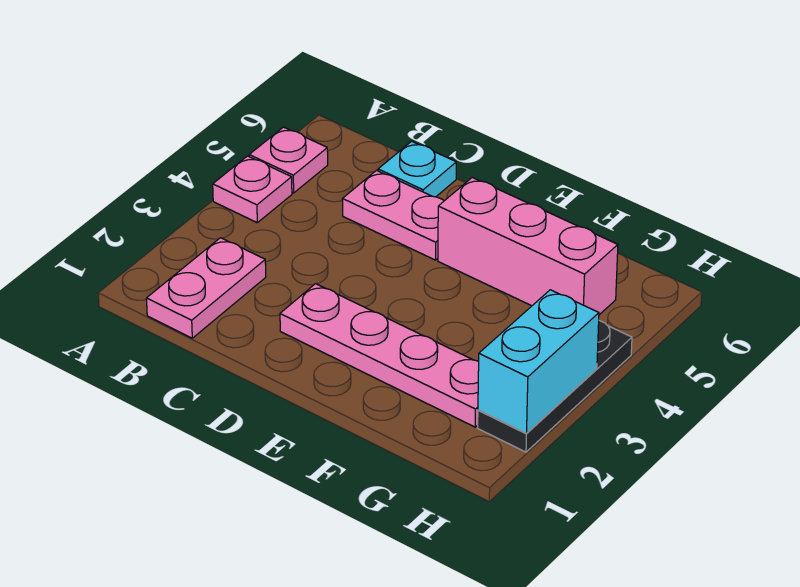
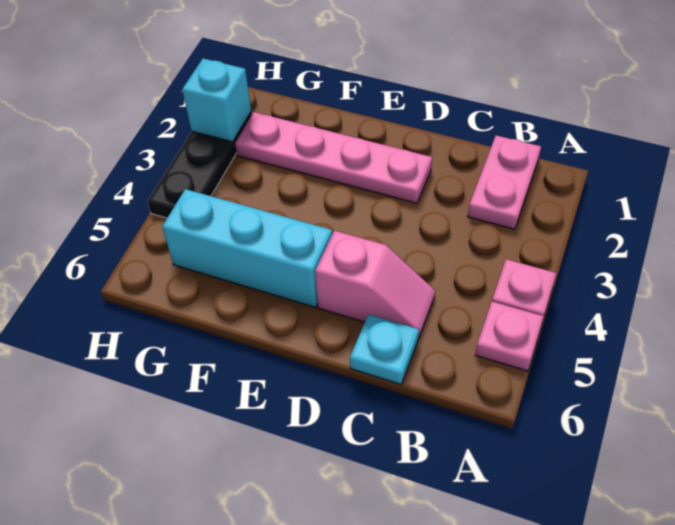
pink 1x2 plate [342,171,444,260] -> pink 1x2 slope [315,231,435,338]
pink 1x3 brick [438,178,618,315] -> cyan 1x3 brick [162,189,332,308]
cyan 1x2 brick [478,290,599,433] -> cyan 1x1 brick [182,59,251,142]

